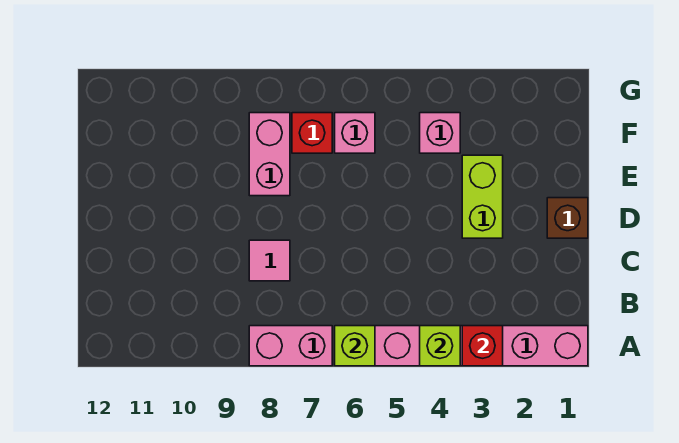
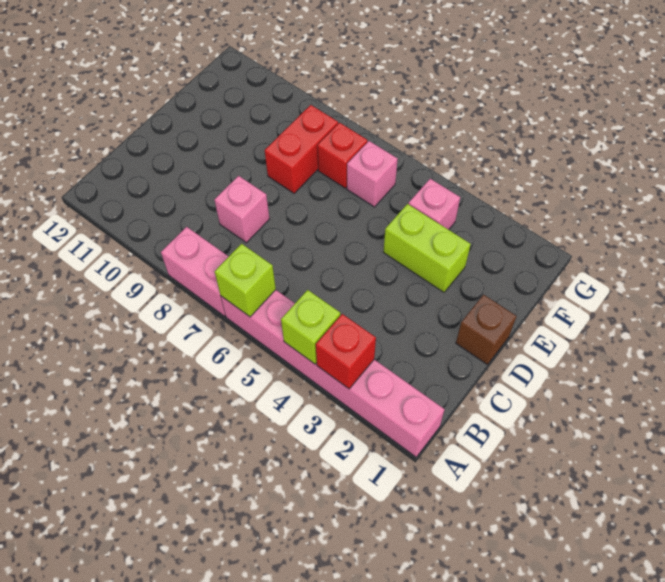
pink 1x1 tile [249,240,290,281] -> pink 1x1 brick [214,176,269,243]
lime 1x2 brick [462,155,503,238] -> lime 1x2 brick turned to [383,204,471,292]
pink 1x2 brick [249,113,290,196] -> red 1x2 brick [265,105,338,193]

